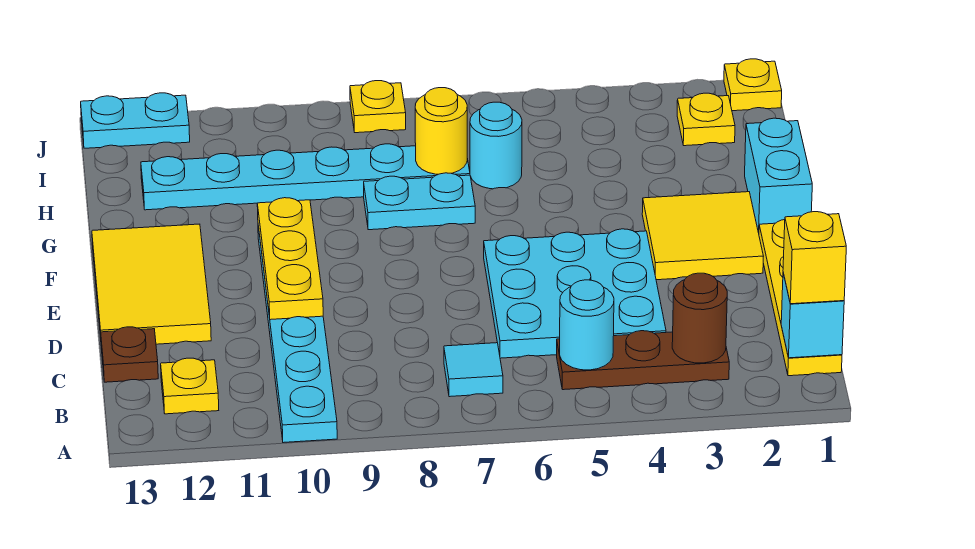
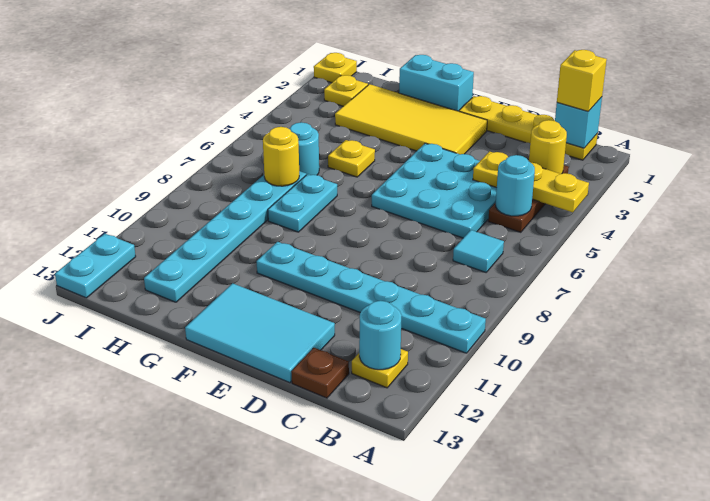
brown 1x1 round brick [672,273,727,363] -> yellow 1x1 round brick [529,120,567,174]
none -> cyan 1x1 round brick [359,301,402,370]
yellow 1x3 plate [257,198,323,320] -> yellow 1x3 plate moved to [473,151,589,212]
yellow 2x3 tile [92,224,211,344] -> cyan 2x3 tile [185,283,335,383]
yellow 2x2 tile [642,192,763,280] -> yellow 2x4 tile [335,84,487,154]
yellow 1x1 plate [350,81,406,133] -> yellow 1x1 plate moved to [328,140,375,177]

